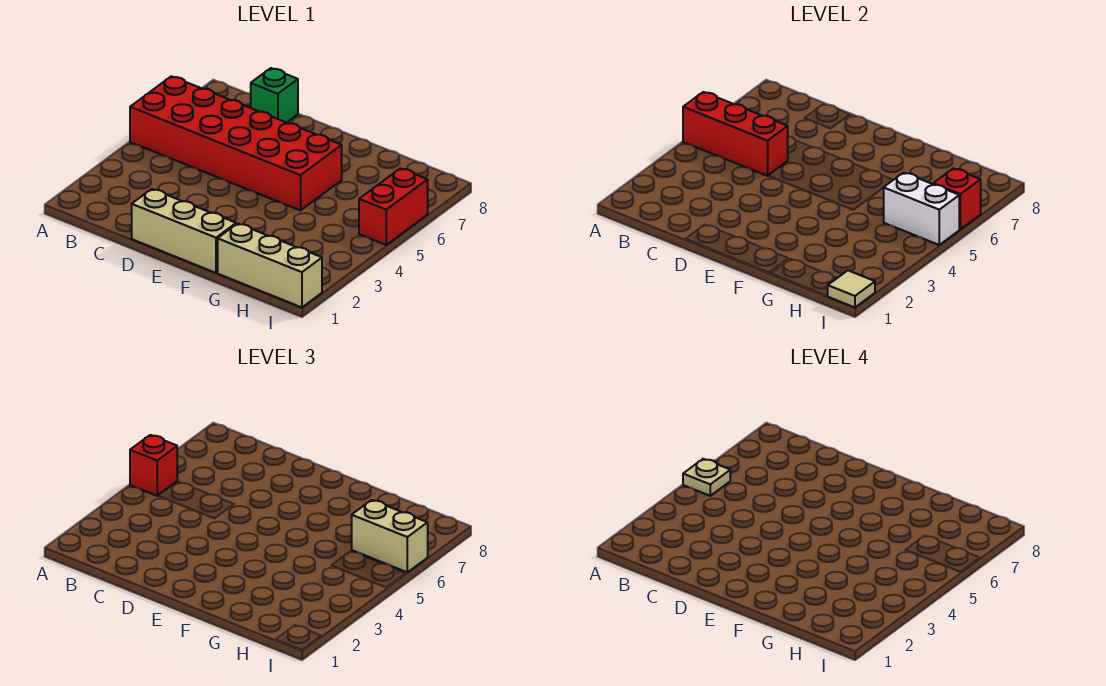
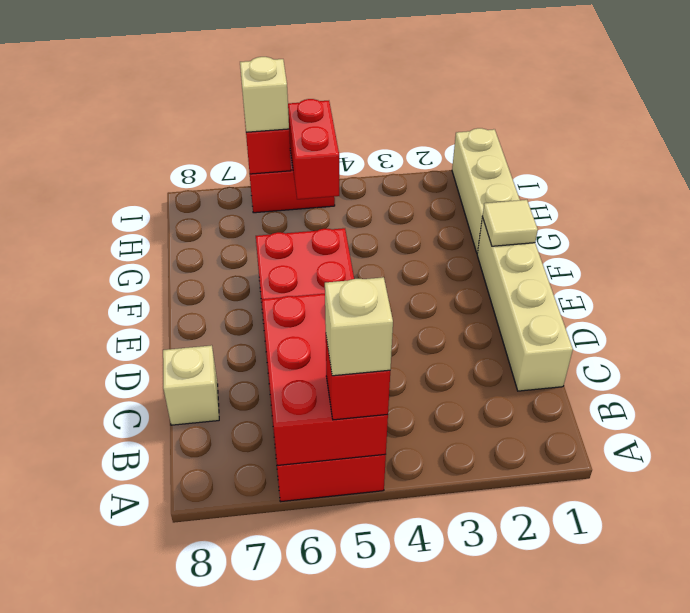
red 1x3 brick [683,92,788,176] -> red 2x3 brick [262,294,388,465]
tan 1x1 plate [683,459,730,496] -> tan 1x1 brick [325,277,393,376]
green 1x1 brick [251,68,298,123] -> tan 1x1 brick [163,345,219,425]
tan 1x3 brick [132,189,236,273] -> tan 1x4 brick [477,217,573,391]
white 1x2 brick [884,173,960,245] -> red 1x2 brick [288,99,339,199]
tan 1x2 brick [352,500,428,572] -> tan 1x1 brick [240,57,289,132]
tan 1x1 tile [828,271,875,307] -> tan 1x1 tile moved to [482,200,538,246]

